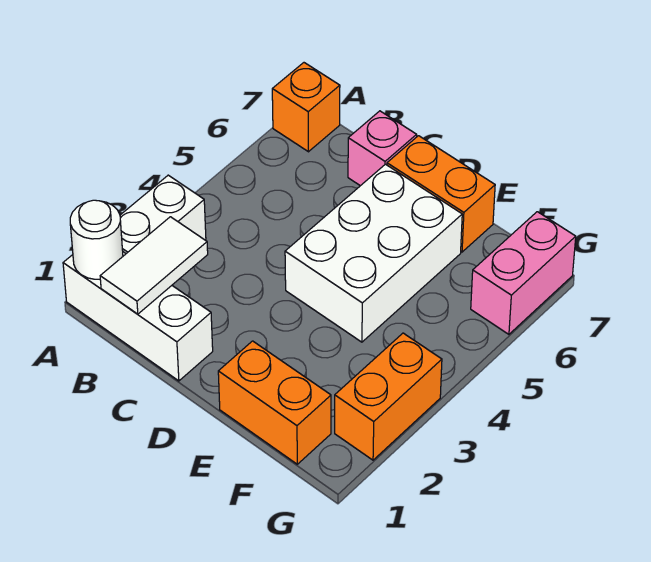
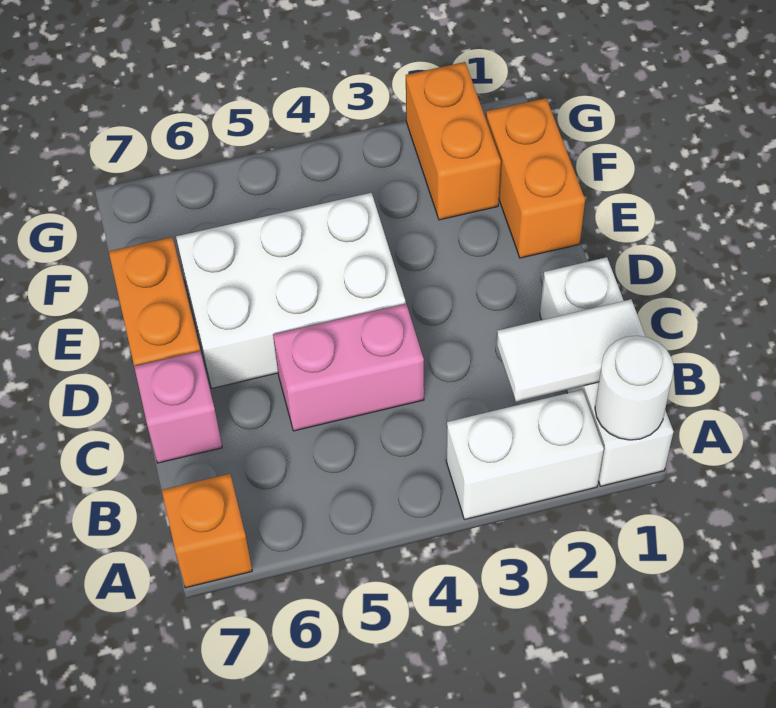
orange 1x2 brick [335,333,442,460] -> orange 1x2 brick turned to [406,62,501,220]
pink 1x2 brick [471,212,576,334] -> pink 1x2 brick moved to [273,304,424,431]

